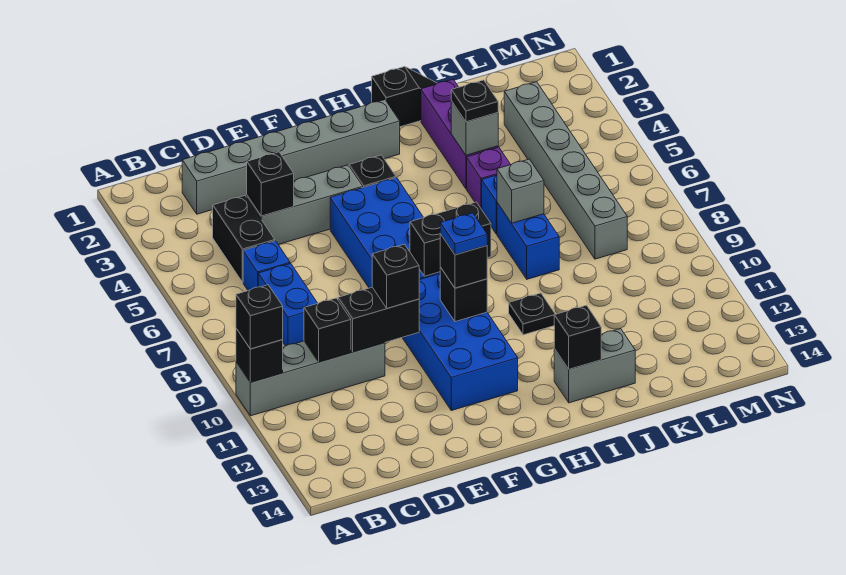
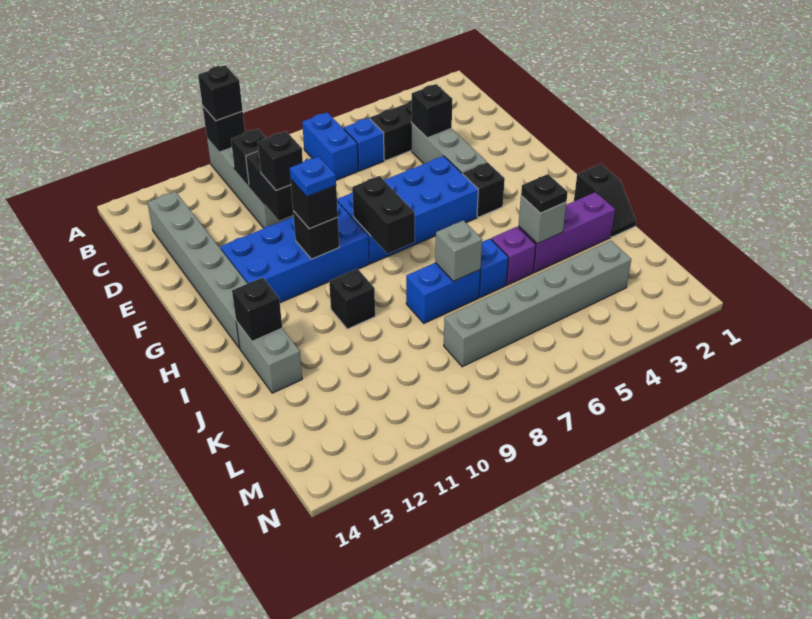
grey 1x6 brick [182,100,400,214] -> grey 1x6 brick moved to [147,191,247,348]
blue 1x2 brick [258,263,318,346] -> blue 1x2 brick turned to [302,112,358,180]
black 1x1 plate [509,293,555,335] -> black 1x1 brick [329,269,375,329]

